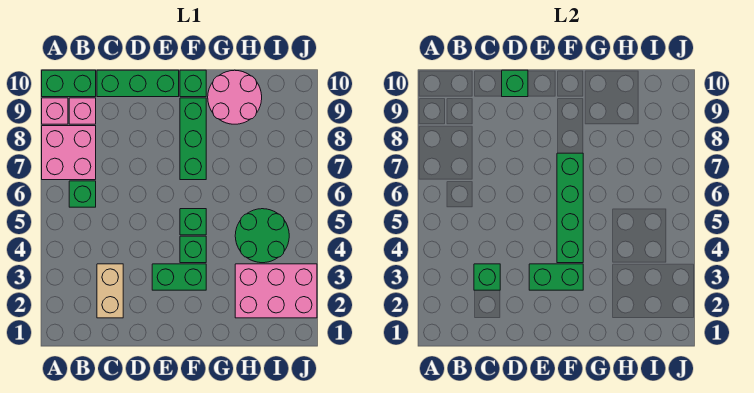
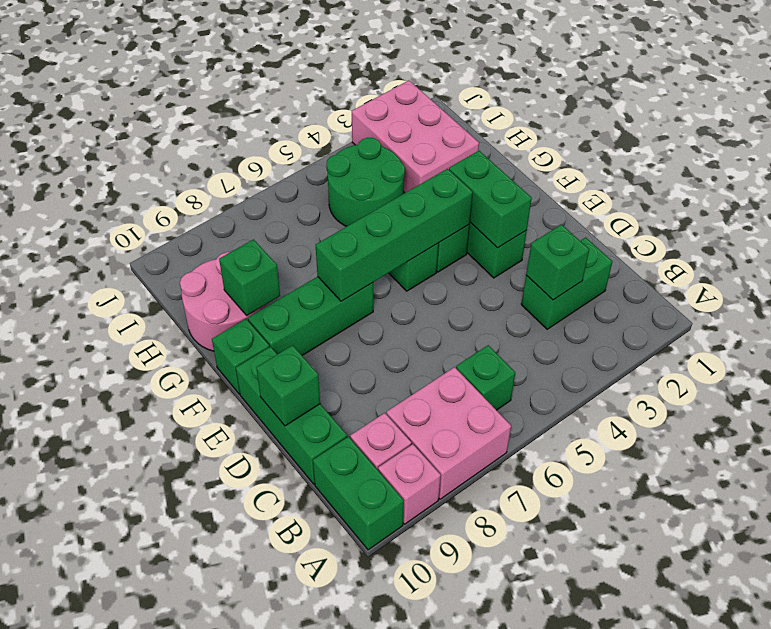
tan 1x2 brick [97,264,123,318] -> green 1x2 brick [521,237,613,329]
none -> green 1x1 brick [219,239,280,315]

